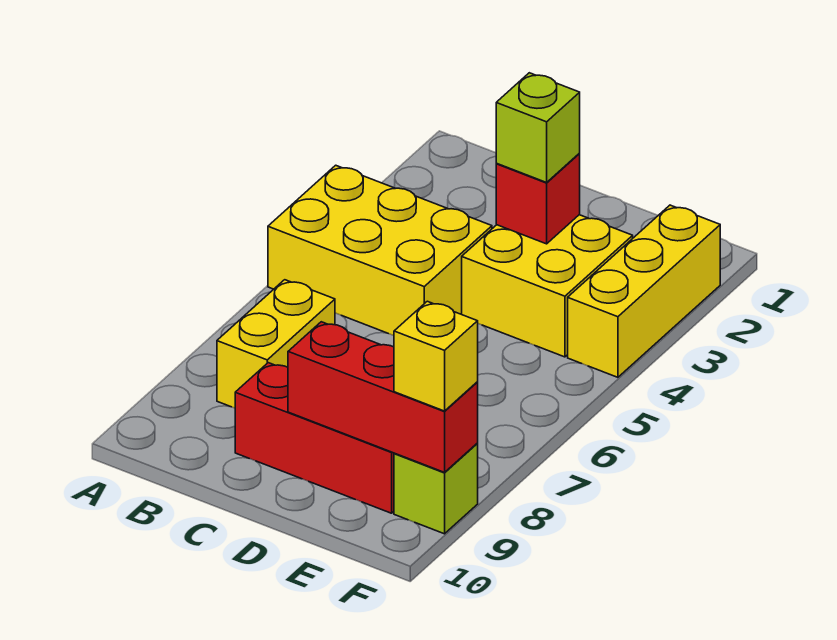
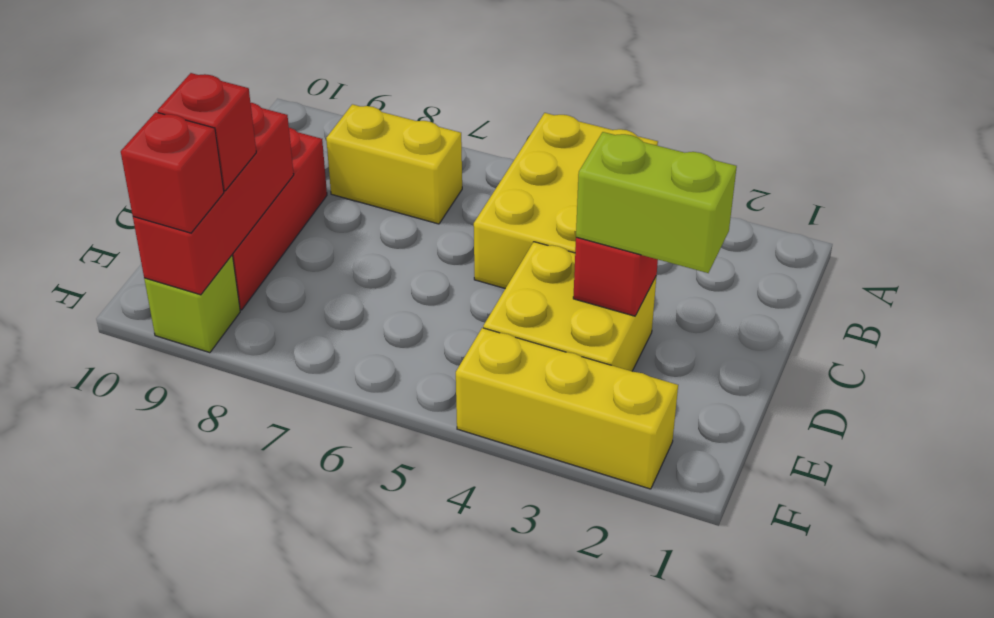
lime 1x1 brick [496,73,580,182] -> lime 1x2 brick [576,132,737,273]
none -> red 1x1 brick [157,73,256,191]
yellow 1x1 brick [394,301,478,411] -> red 1x1 brick [121,112,224,233]

